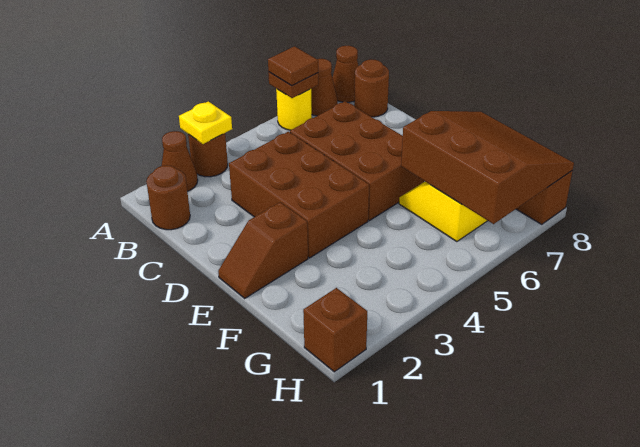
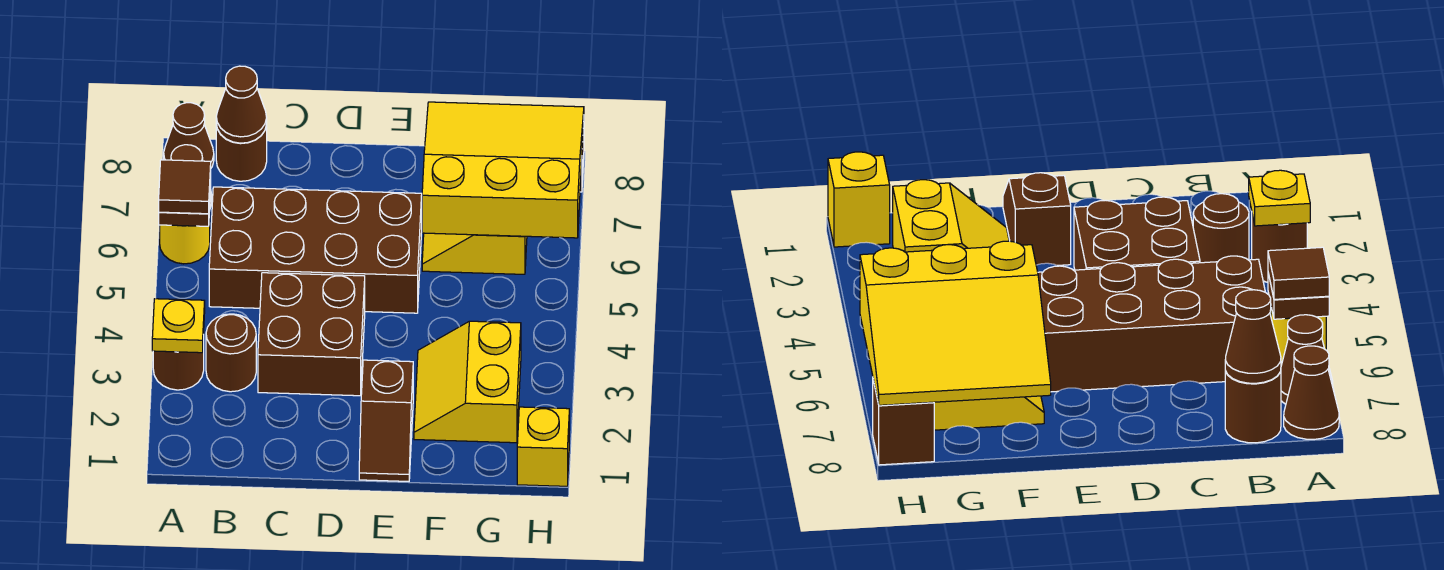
brown 1x1 cone [162,131,198,191] -> brown 1x1 cone moved to [216,66,267,143]
brown 1x1 round brick [146,165,190,230] -> brown 1x1 round brick moved to [206,314,256,392]
brown 2x3 brick [229,132,369,258] -> brown 2x2 brick [258,273,365,396]
brown 2x3 brick [290,101,424,221] -> brown 2x4 brick [209,187,422,313]
none -> yellow 2x2 slope [414,321,521,443]
brown 3x3 slope [401,111,574,224] -> yellow 3x3 slope [422,102,584,238]
brown 1x1 brick [303,288,367,372] -> yellow 1x1 brick [517,407,569,486]

